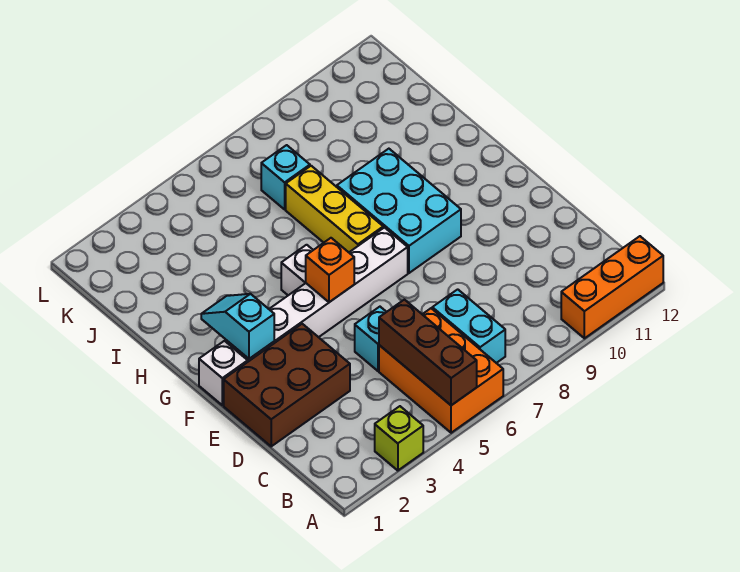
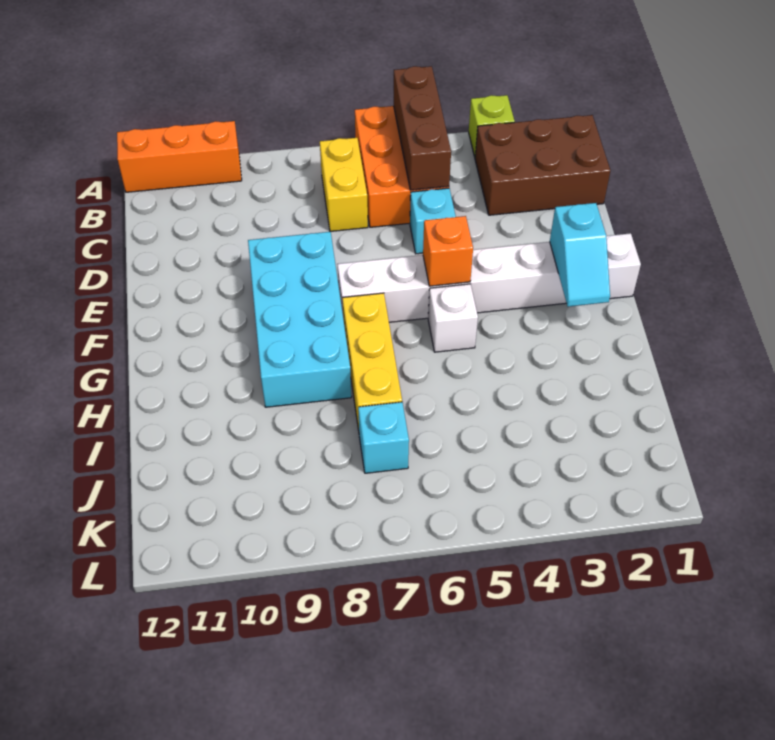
cyan 1x2 brick [432,289,505,363] -> yellow 1x2 brick [320,138,368,232]
brown 2x3 brick [224,324,350,446] -> brown 2x3 brick moved to [475,115,610,215]
cyan 2x3 brick [337,149,461,273] -> cyan 2x4 brick [248,232,352,407]

